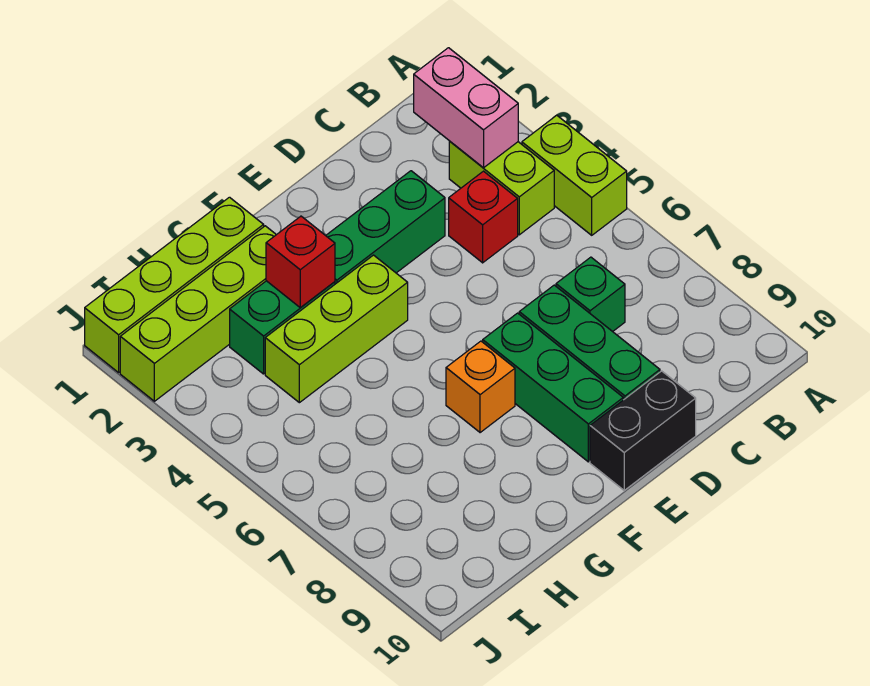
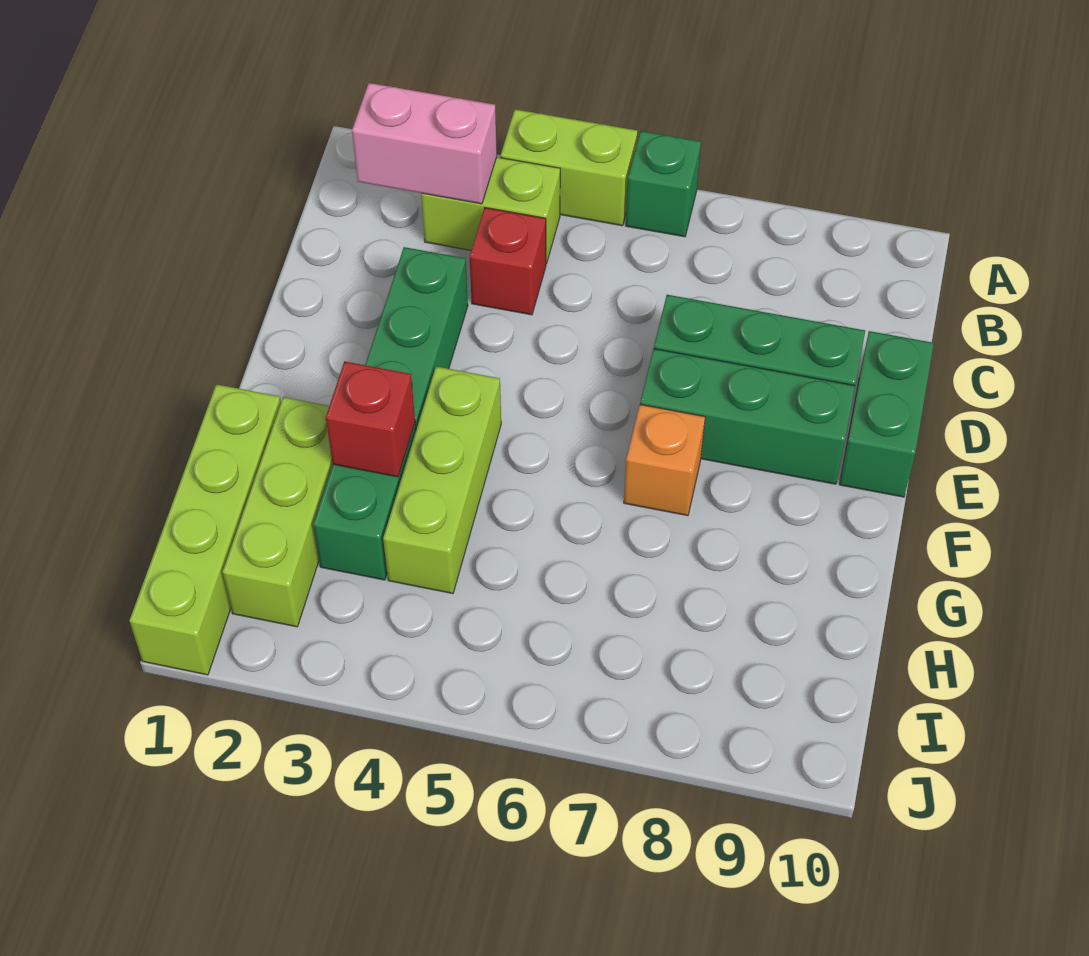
green 1x1 brick [556,257,625,332] -> green 1x1 brick moved to [626,131,701,237]
black 1x2 brick [590,371,696,490] -> green 1x2 brick [839,331,934,497]
lime 1x4 brick [120,226,276,401] -> lime 1x3 brick [223,397,333,627]

